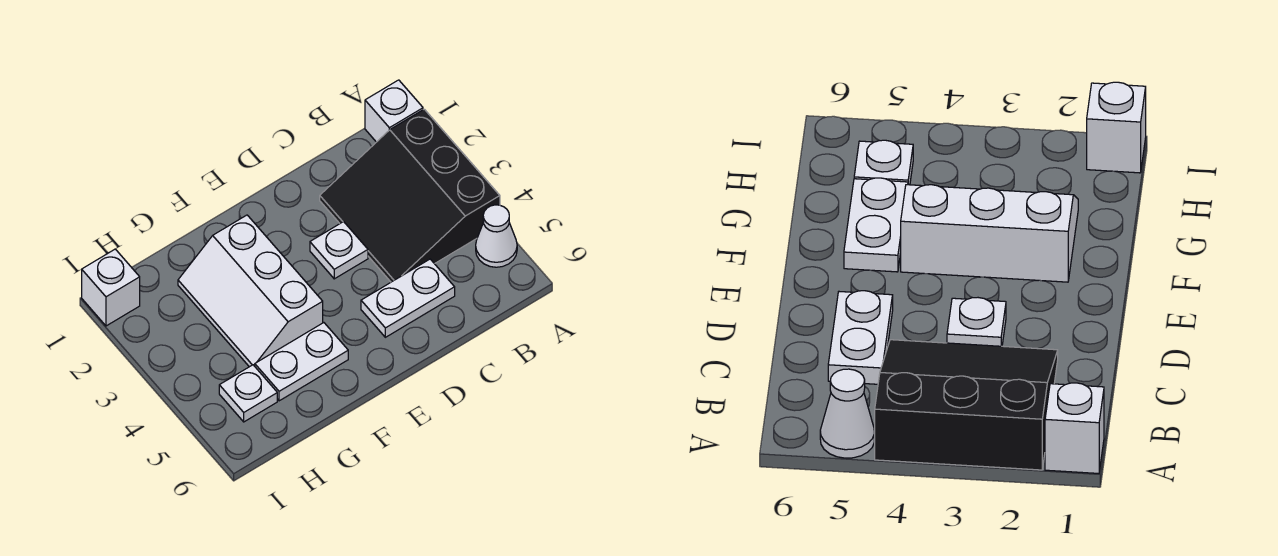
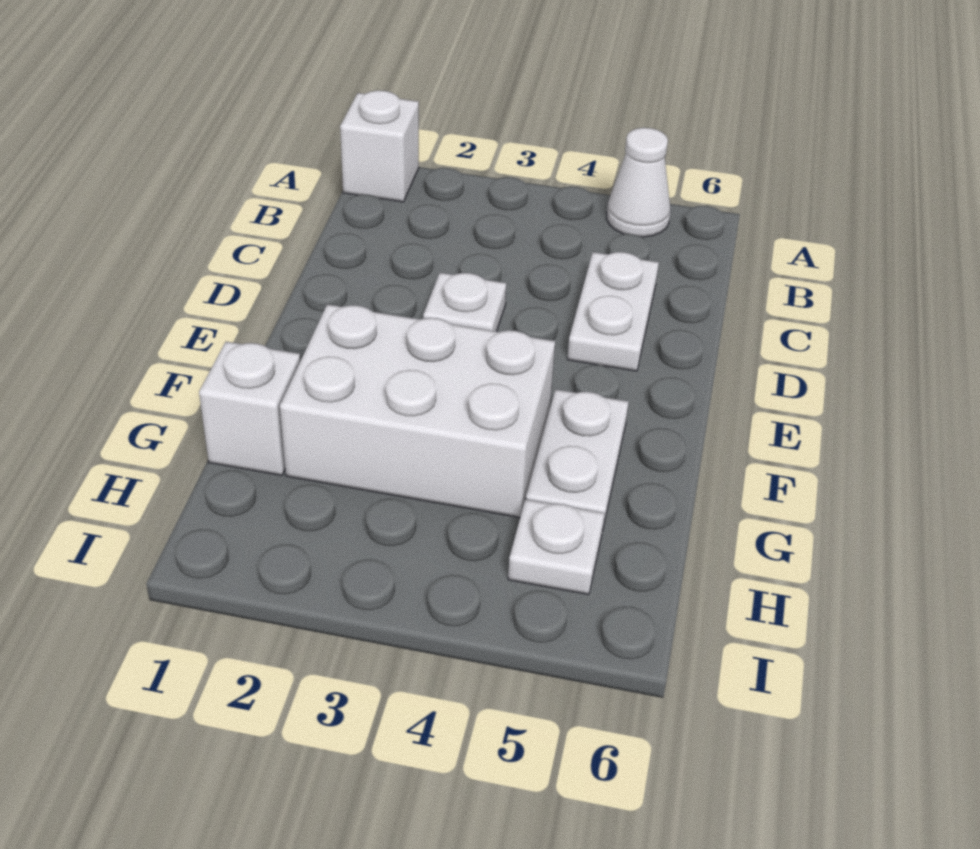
black 3x3 slope [320,109,500,282] -> none
white 2x3 slope [178,215,323,367] -> white 2x3 brick [280,304,555,518]
white 1x1 brick [82,249,140,326] -> white 1x1 brick moved to [199,342,300,475]

